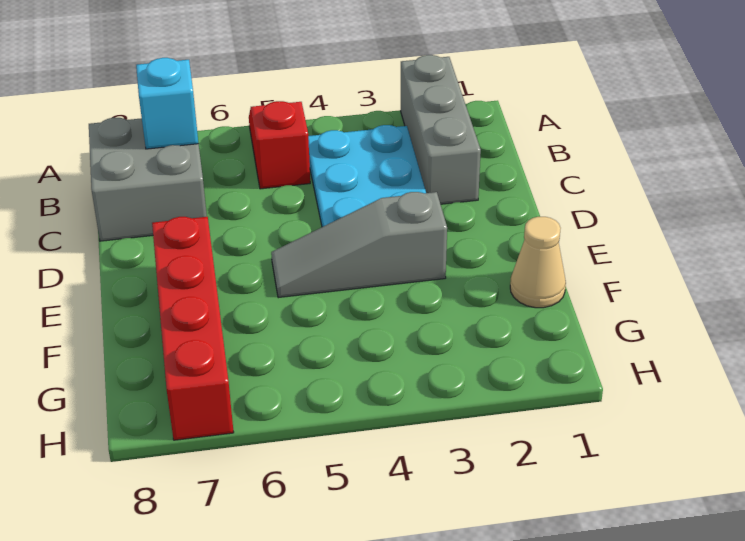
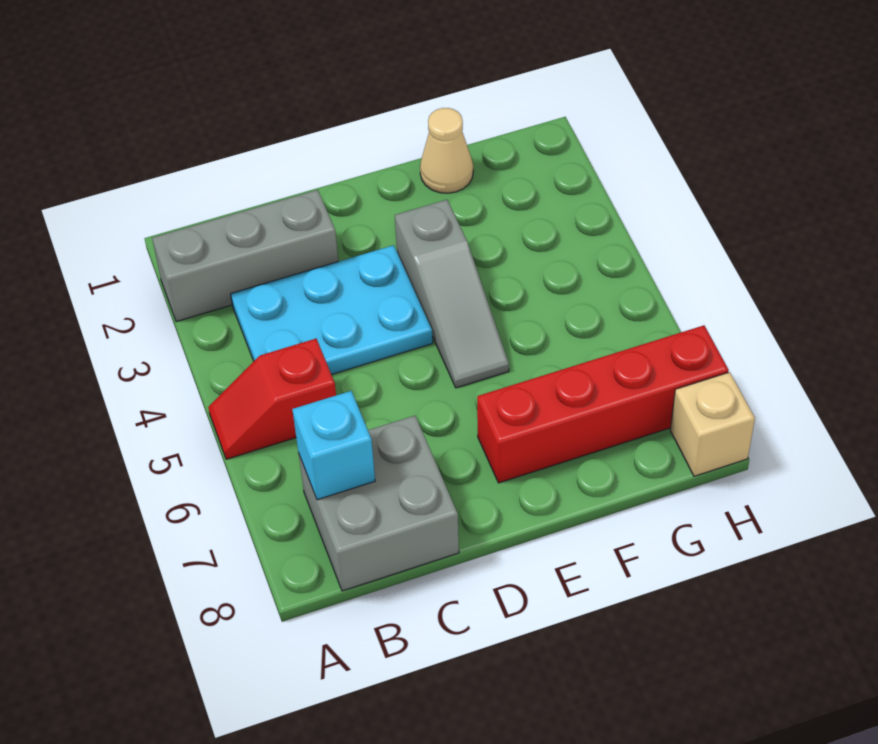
none -> tan 1x1 brick [670,372,755,476]

